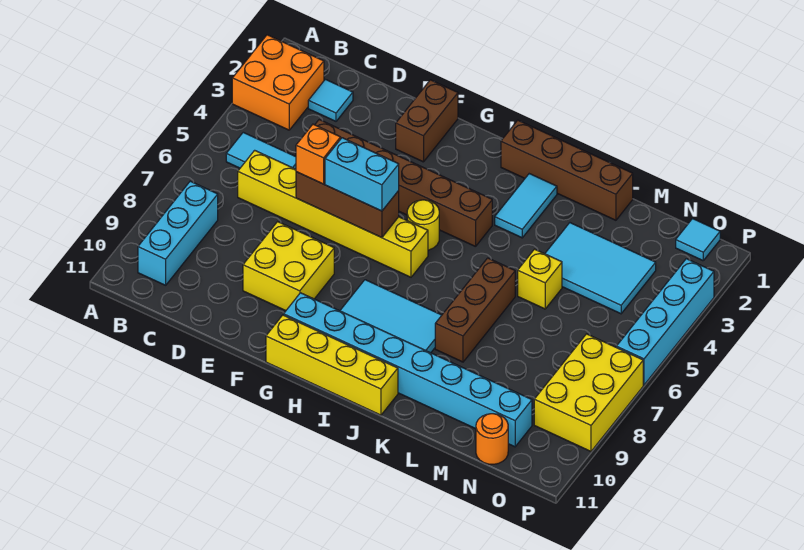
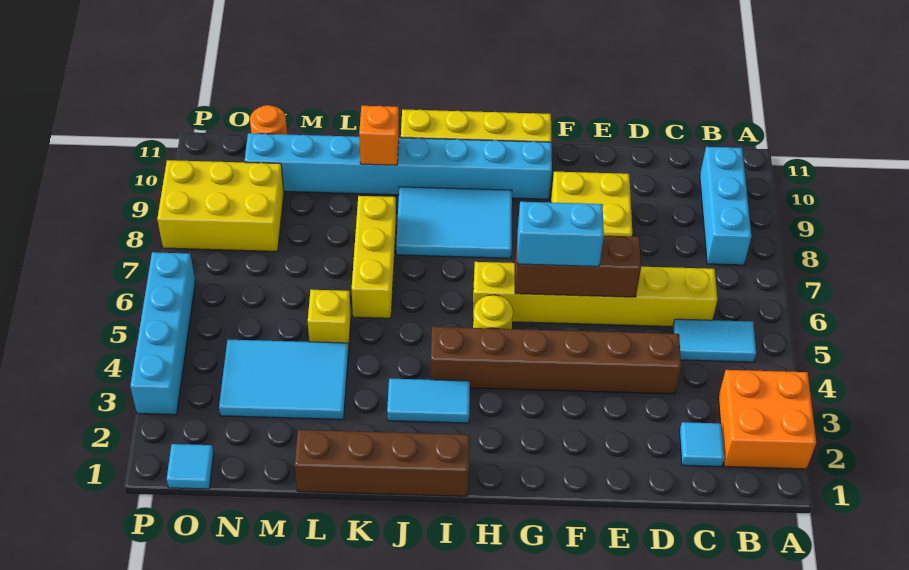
orange 1x1 brick [296,124,341,184] -> orange 1x1 brick moved to [359,106,399,165]
brown 1x2 brick [396,80,458,162] -> none
cyan 1x2 tile [495,174,557,238] -> cyan 1x2 tile turned to [387,379,470,423]
brown 1x3 brick [435,258,515,362] -> yellow 1x3 brick [352,196,396,318]
yellow 2x3 brick [534,334,643,451] -> yellow 2x3 brick turned to [157,160,284,251]

